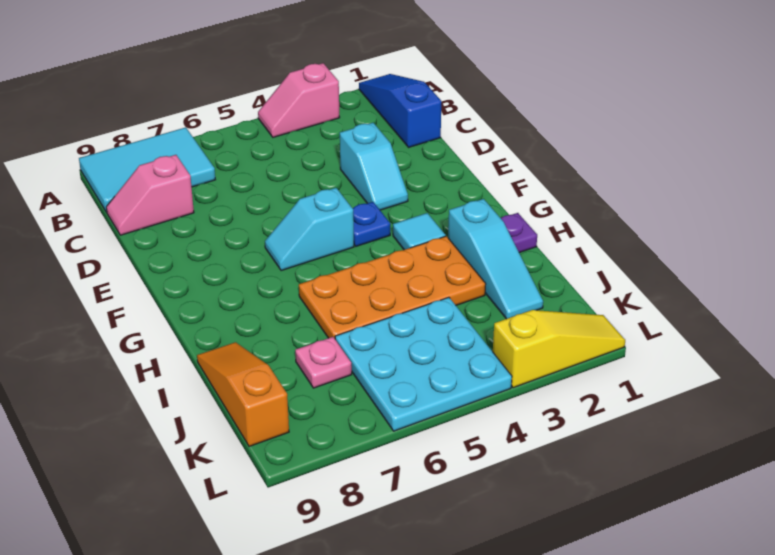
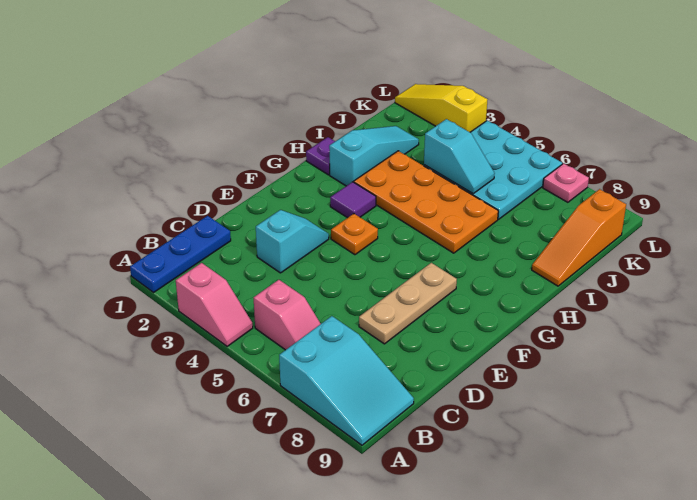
blue 1x3 slope [359,74,441,147] -> blue 1x3 plate [130,216,231,292]
cyan 2x3 tile [79,127,215,212] -> cyan 2x3 slope [279,316,414,445]
pink 1x2 slope [106,155,194,235] -> pink 1x2 slope moved to [253,280,321,350]
none -> tan 1x3 plate [359,263,457,344]
blue 1x1 plate [353,202,390,246] -> orange 1x1 plate [331,214,378,255]
cyan 1x2 slope [265,188,354,271] -> cyan 1x2 slope moved to [424,119,495,193]
cyan 1x1 tile [393,213,446,250] -> purple 1x1 tile [330,182,376,218]
pink 1x1 plate [295,337,352,388] -> pink 1x1 plate moved to [543,163,589,202]

